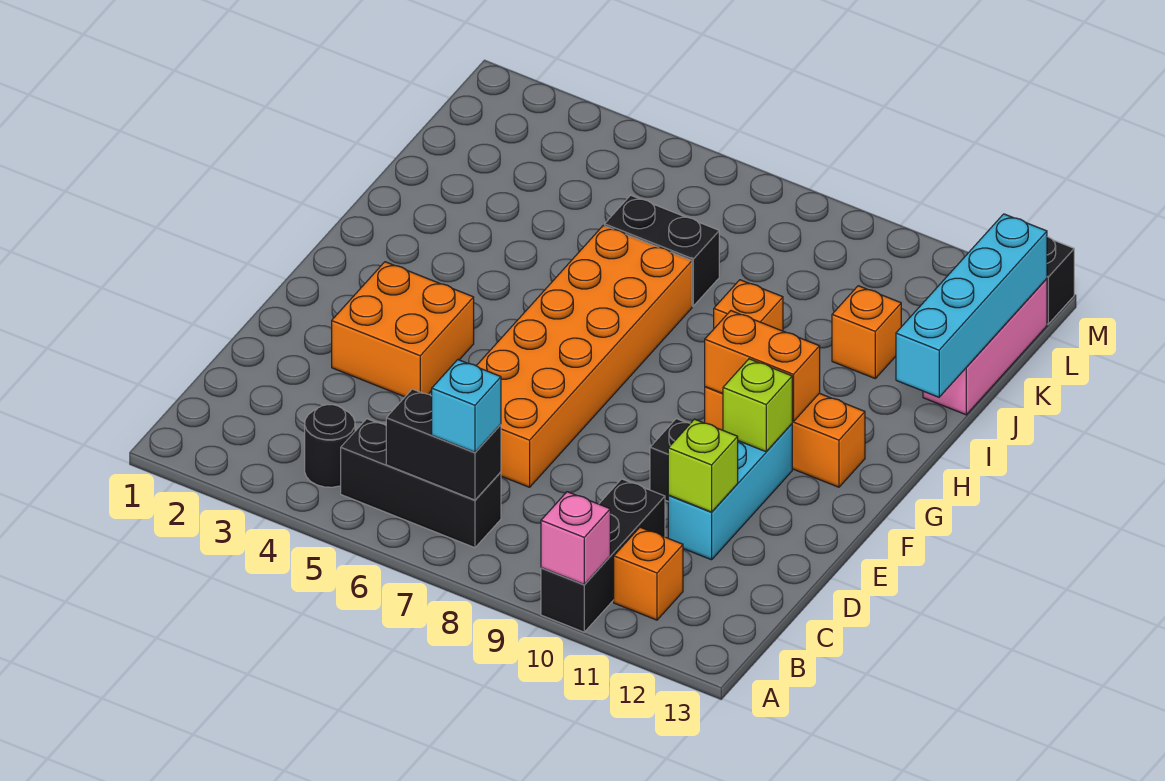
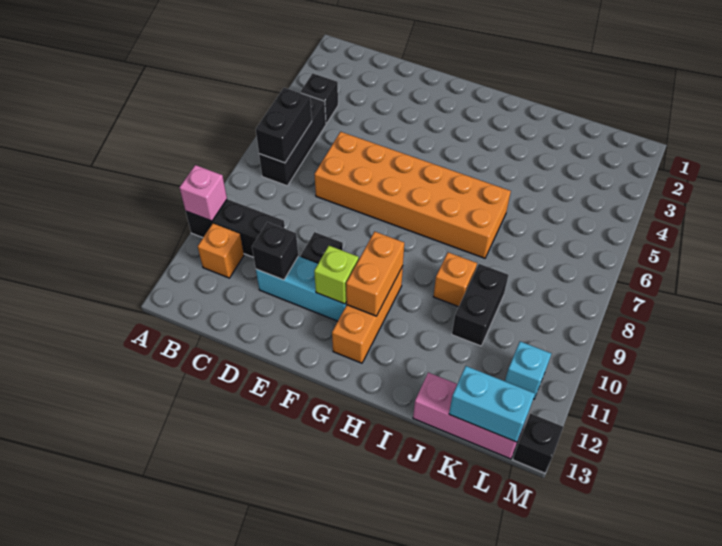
black 1x1 round brick [305,405,355,487] -> black 1x1 brick [300,73,338,124]
cyan 1x1 brick [432,360,501,452] -> cyan 1x1 brick moved to [505,341,551,399]
lime 1x1 brick [668,419,738,512] -> black 1x1 brick [252,222,298,280]
orange 2x2 brick [332,262,474,397] -> none
cyan 1x4 brick [896,214,1047,397] -> cyan 1x2 brick [449,366,535,442]
black 1x2 brick [605,195,719,306] -> black 1x2 brick moved to [452,264,508,346]
orange 1x1 brick [832,286,901,378] -> none

